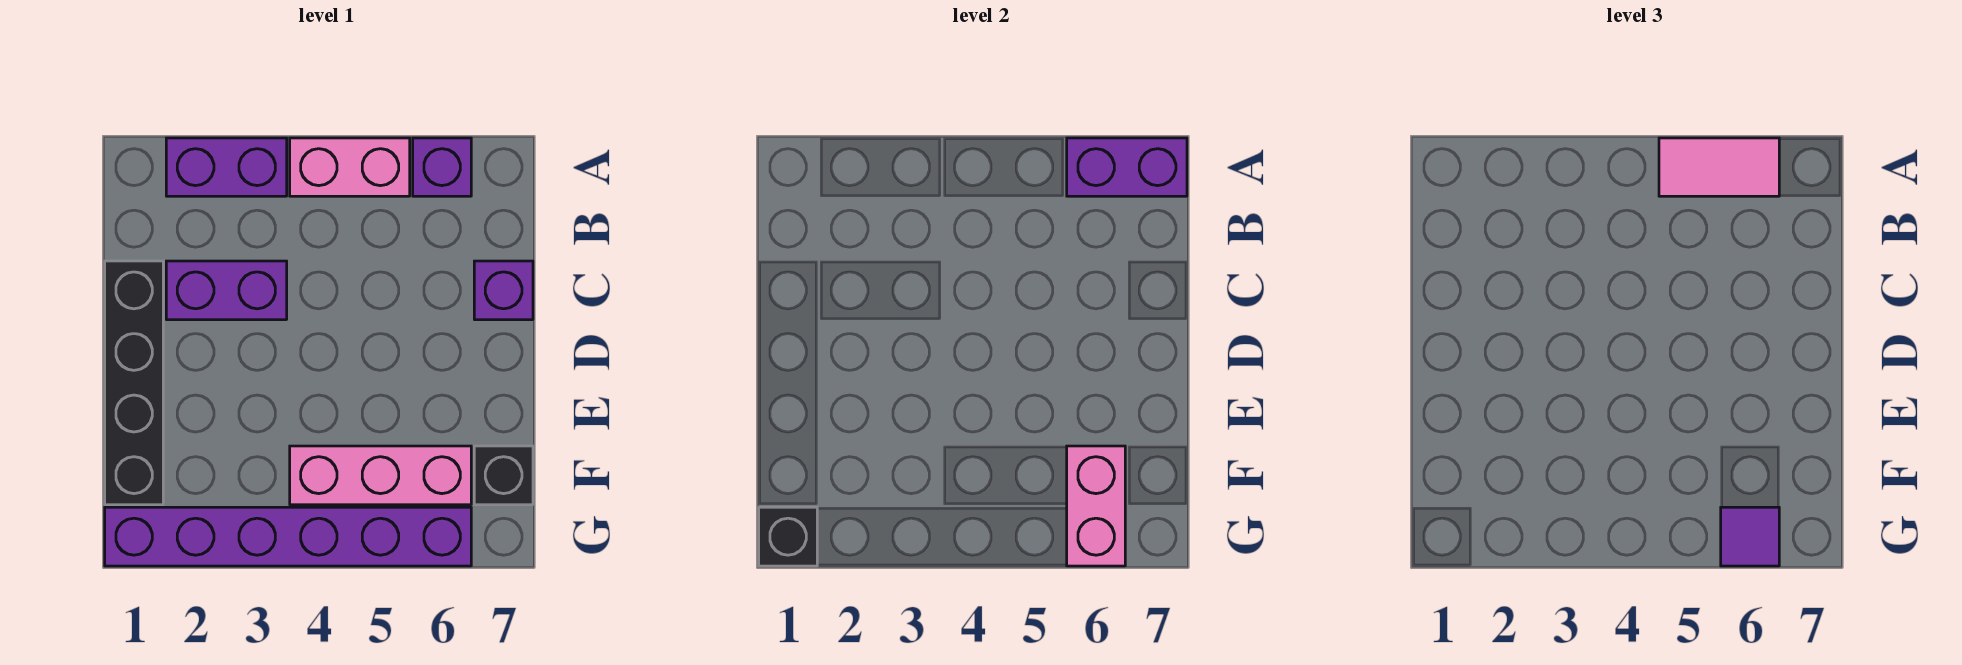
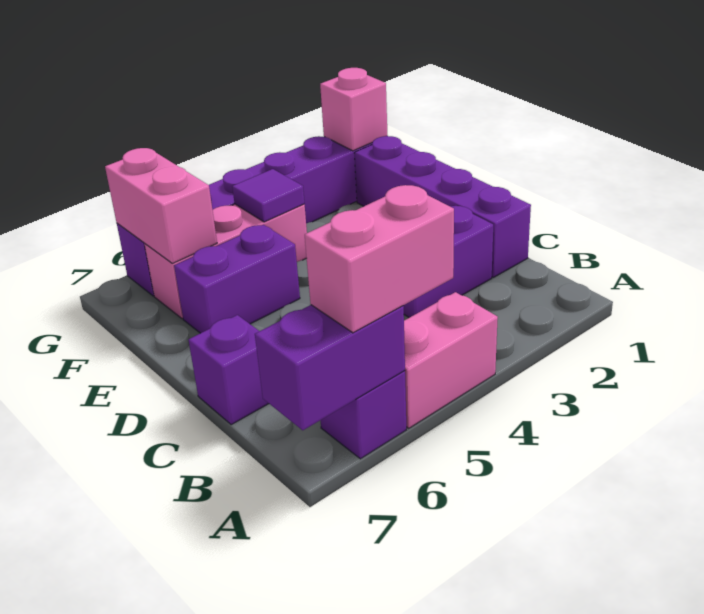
purple 1x2 brick [166,138,287,196] -> purple 1x2 brick moved to [174,225,300,333]
pink 1x2 tile [1659,138,1779,196] -> pink 1x2 brick [305,185,454,333]
black 1x4 brick [105,261,163,505] -> purple 1x4 brick [354,136,531,277]
black 1x1 brick [474,446,533,505] -> none
black 1x1 brick [759,507,817,566] -> pink 1x1 brick [320,68,388,151]
purple 1x1 tile [1721,507,1779,566] -> purple 1x1 tile moved to [232,169,304,222]

